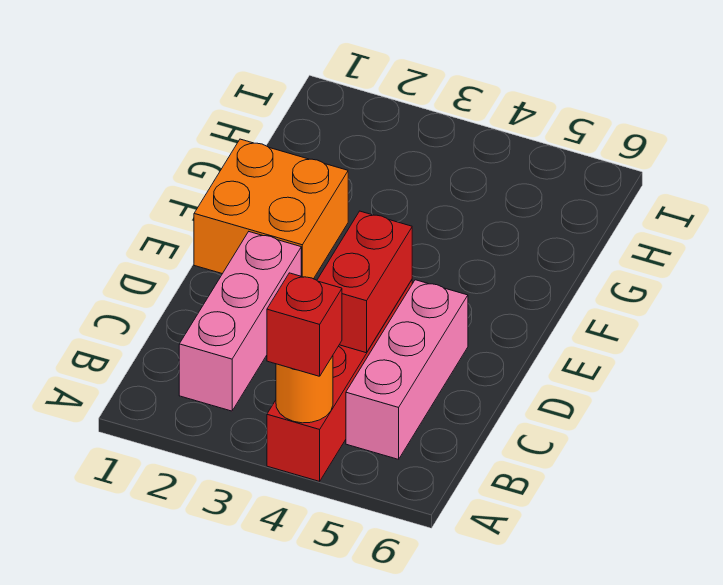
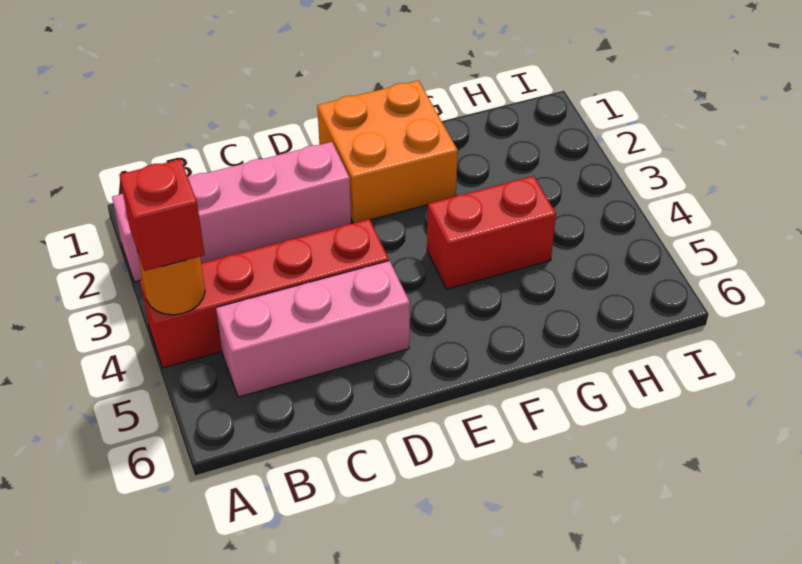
pink 1x3 brick [179,232,301,411] -> pink 1x4 brick [112,142,351,282]
red 1x2 brick [317,211,412,353] -> red 1x2 brick moved to [427,176,556,289]

